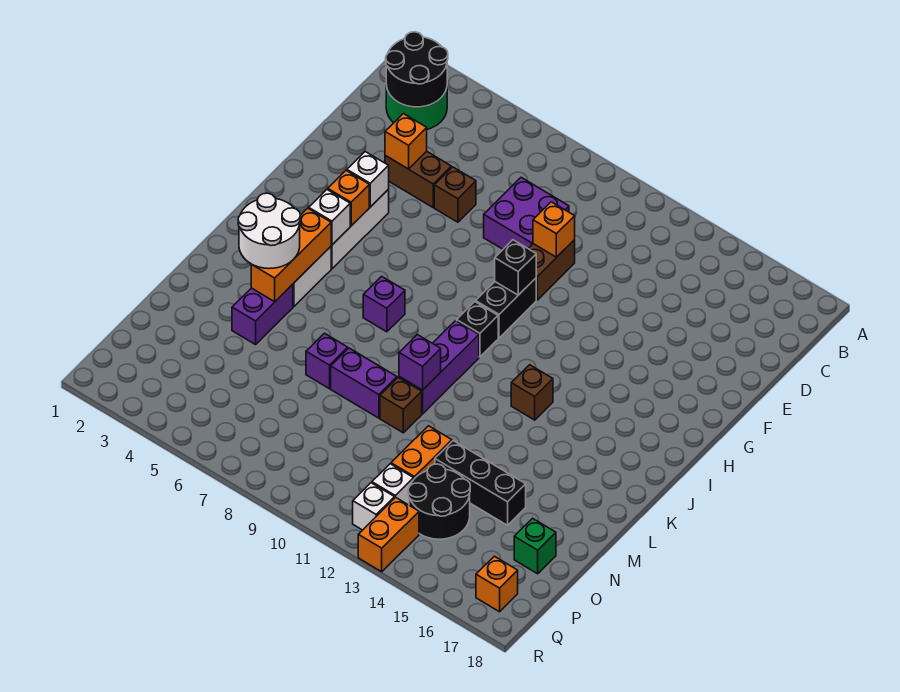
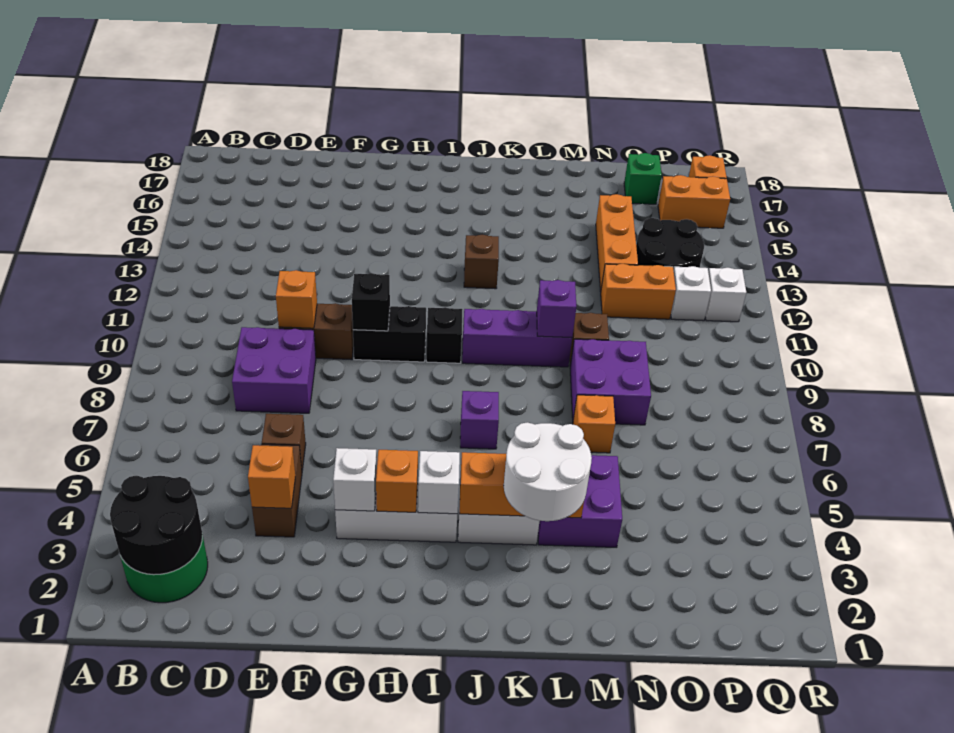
purple 1x2 brick [232,284,293,345] -> purple 2x2 brick [538,455,622,548]
purple 1x1 brick [306,333,348,389] -> orange 1x1 brick [573,395,615,453]
purple 1x2 brick [331,348,397,418] -> purple 2x2 brick [570,339,651,425]
black 1x3 brick [435,441,526,525] -> orange 1x3 brick [596,194,638,291]
orange 1x2 brick [358,497,419,572] -> orange 1x2 brick moved to [658,175,730,228]

